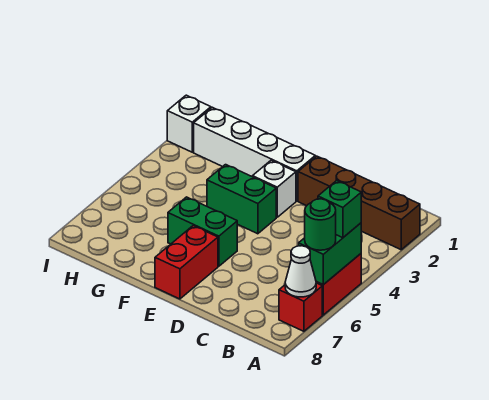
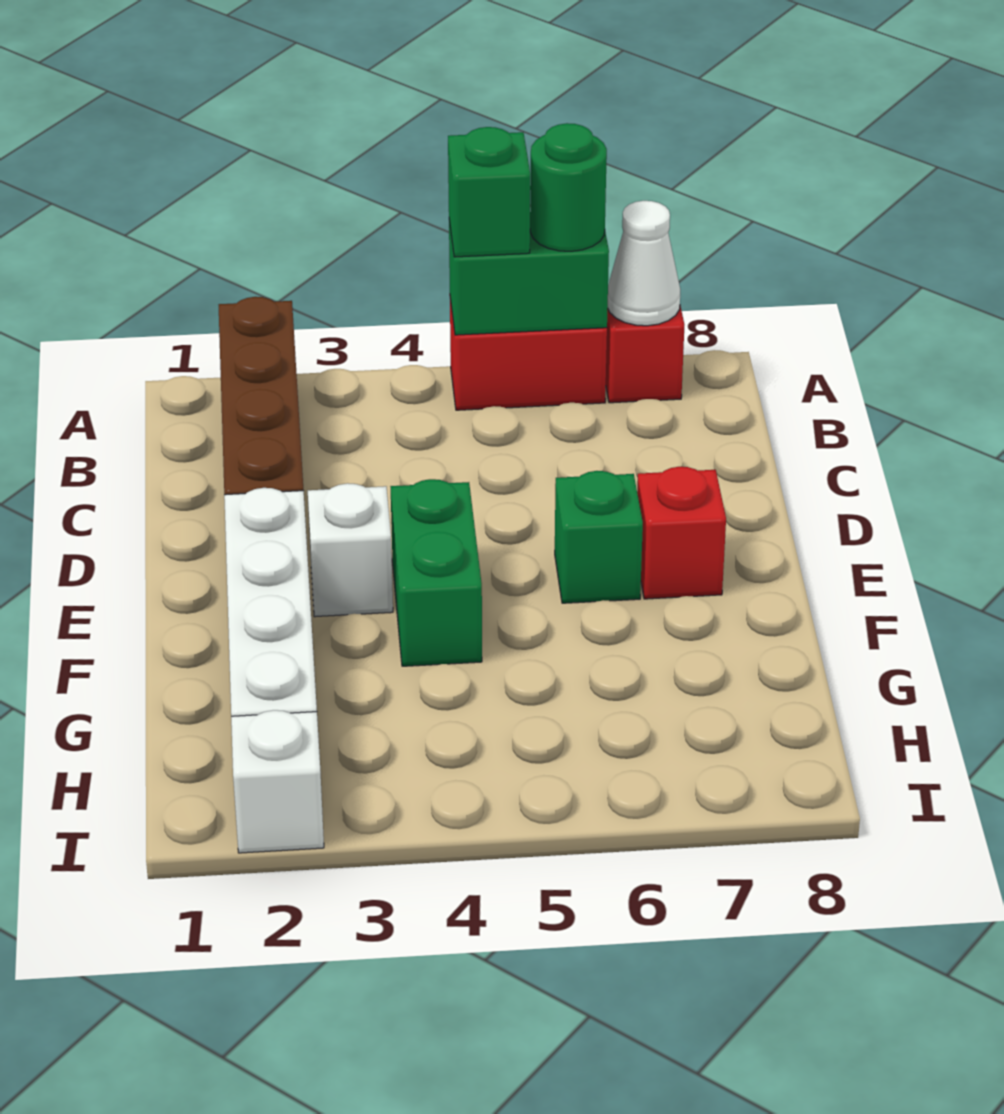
green 1x2 brick [168,197,237,266] -> green 1x1 brick [555,471,643,603]
red 1x2 brick [155,226,218,299] -> red 1x1 brick [637,467,726,599]

